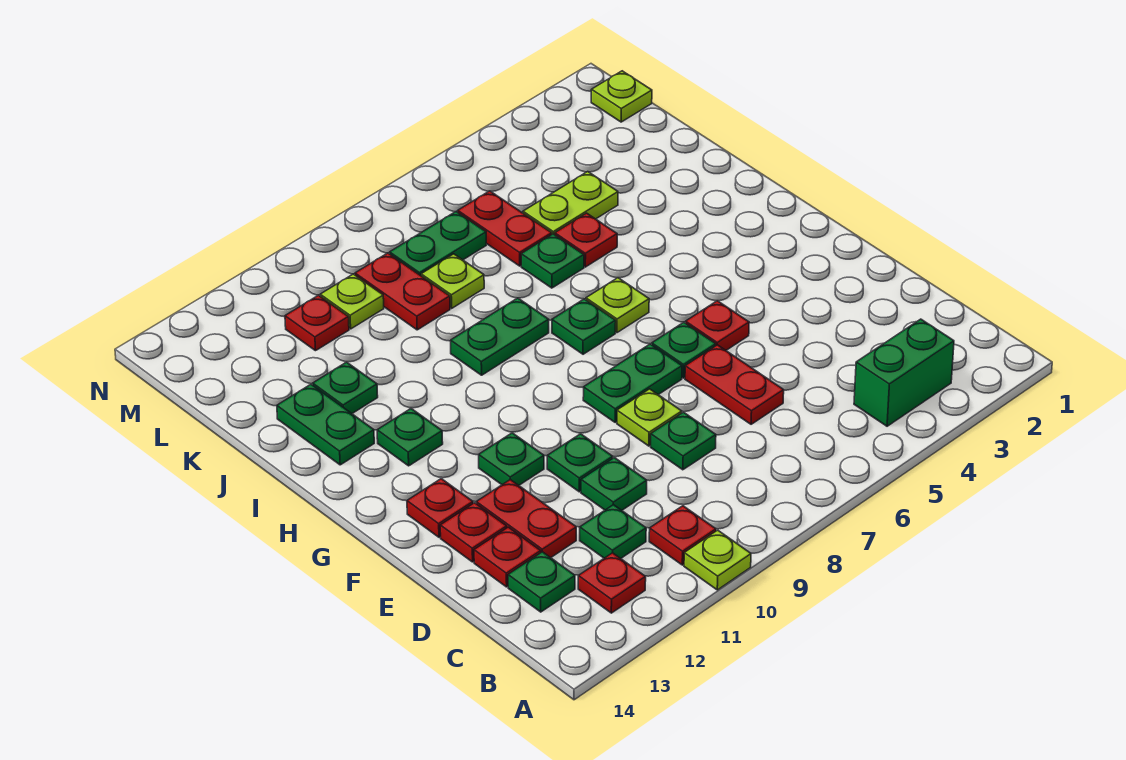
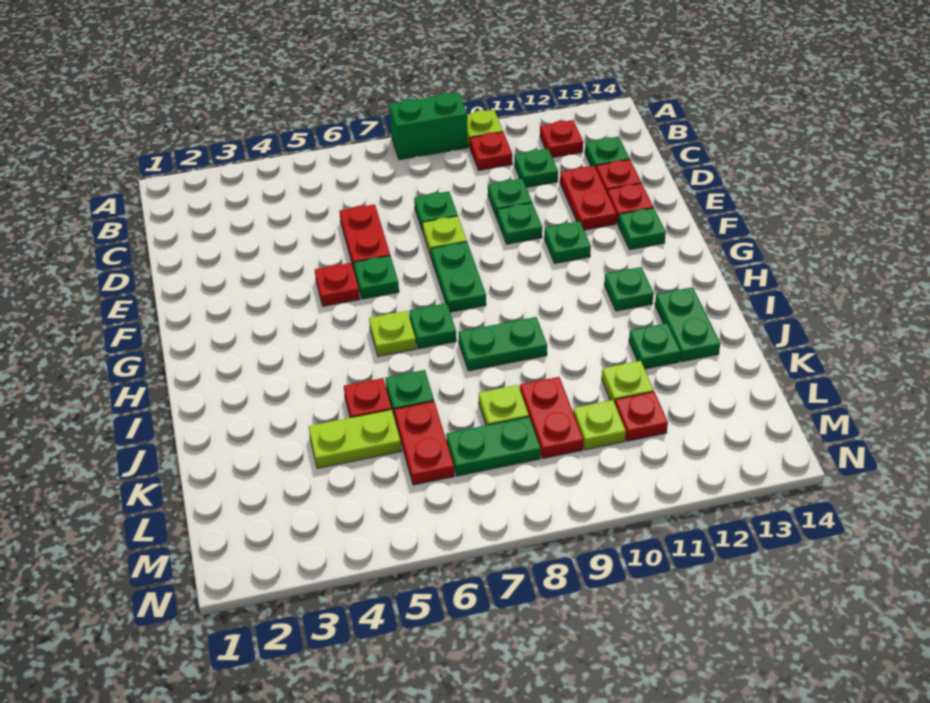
green 1x2 brick [854,319,954,426] -> green 1x2 brick moved to [389,93,468,160]
green 1x2 plate [583,344,682,422] -> green 1x2 plate turned to [431,242,486,312]
red 1x1 plate [407,479,473,537] -> green 1x1 plate [618,208,666,250]
lime 1x1 plate [591,71,652,122] -> lime 1x1 plate moved to [602,361,654,403]

